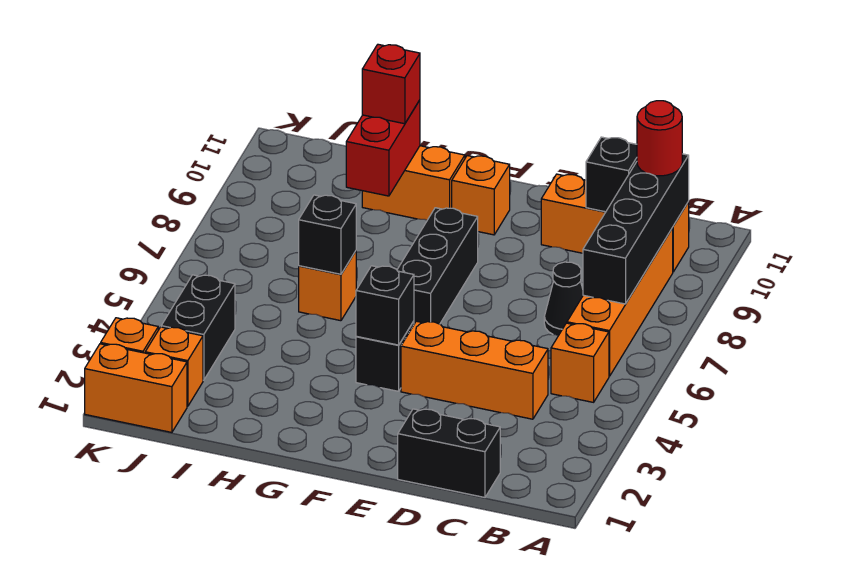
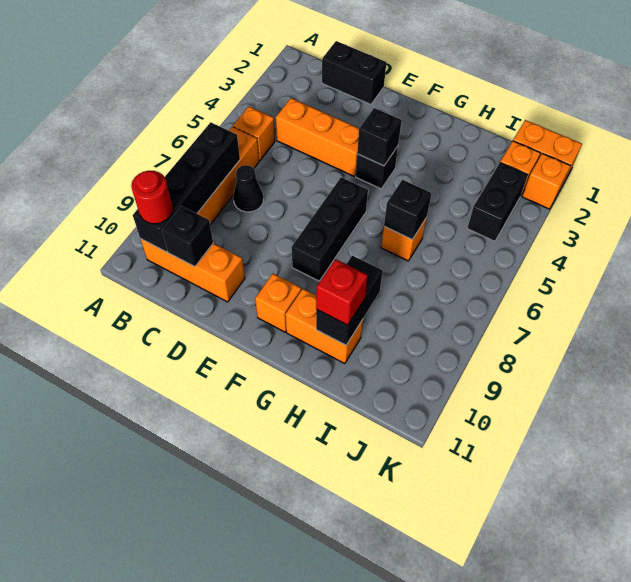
red 1x2 brick [346,100,420,196] -> black 1x2 brick [316,255,383,345]

